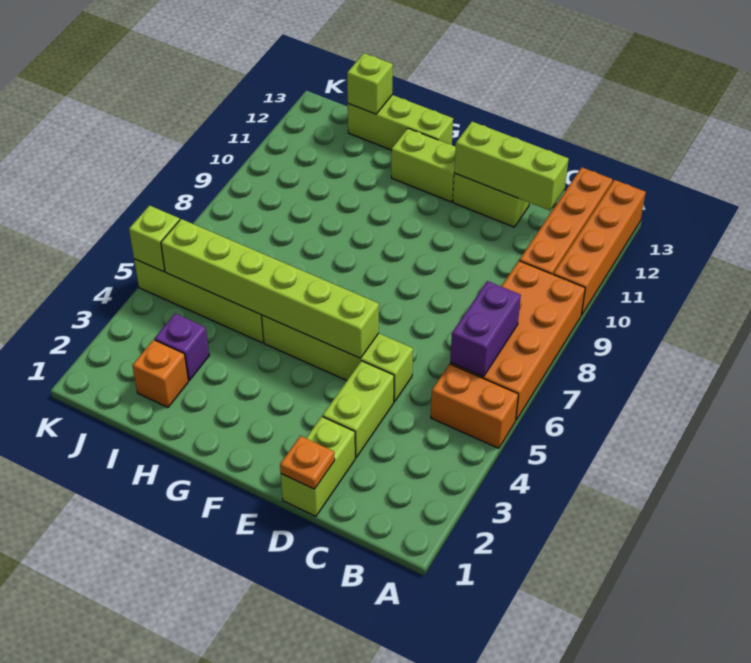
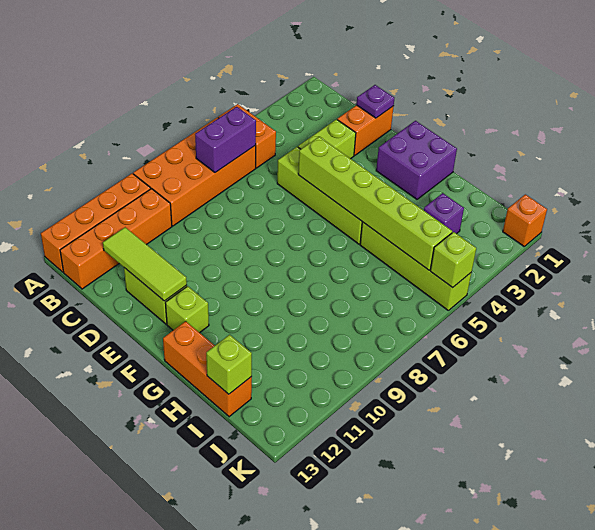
lime 1x3 brick [454,122,569,210] -> lime 1x3 tile [103,227,187,301]
lime 1x2 brick [281,416,355,516] -> orange 1x2 brick [337,105,394,155]
orange 1x1 plate [280,436,335,489] -> purple 1x1 plate [356,85,394,118]
none -> purple 2x2 brick [376,121,457,199]
lime 1x2 brick [391,128,456,202] -> lime 1x1 brick [165,286,209,333]
lime 1x3 brick [348,95,453,150] -> orange 1x3 brick [163,321,252,417]
orange 1x1 brick [132,340,188,407] -> orange 1x1 brick moved to [503,194,547,246]

